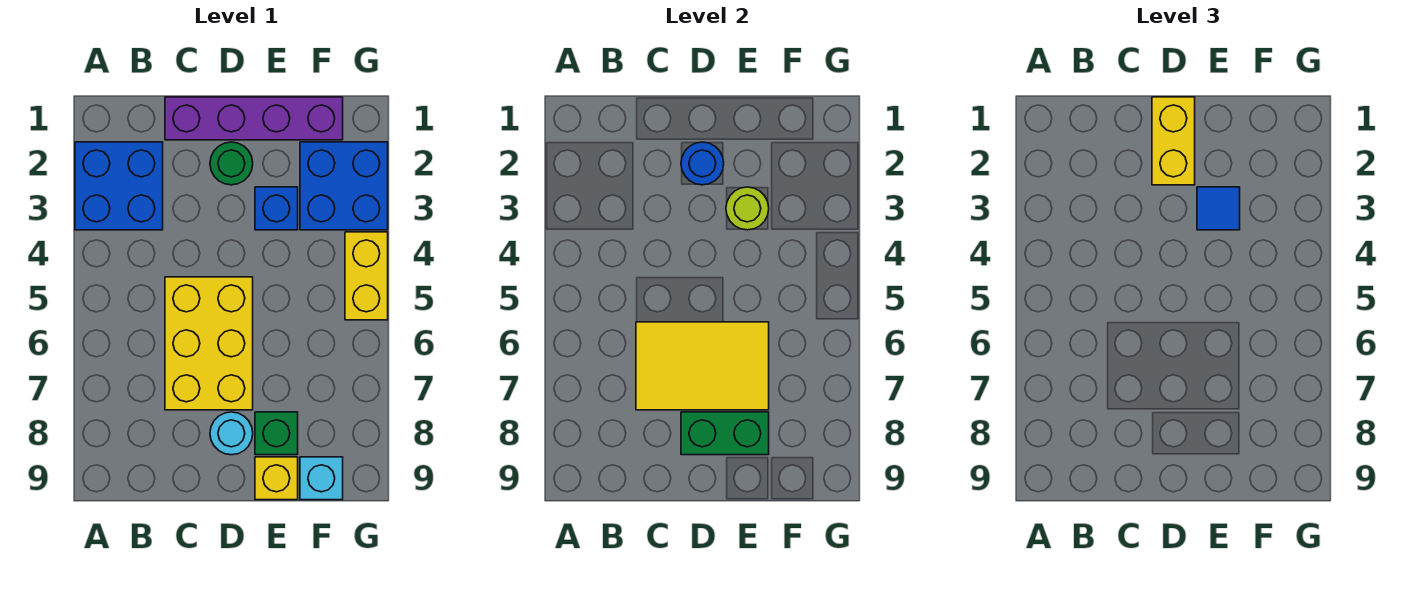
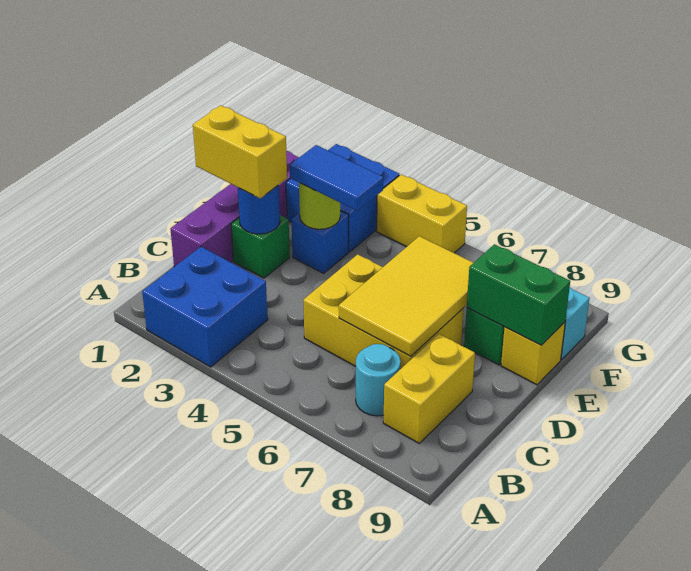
none -> yellow 1x2 brick [383,334,475,443]
green 1x1 round brick [210,142,253,185] -> green 1x1 brick [231,215,290,278]
cyan 1x1 round brick [210,412,253,455] -> cyan 1x1 round brick moved to [356,344,401,416]
green 1x2 brick [681,412,769,455] -> green 1x2 brick turned to [467,244,570,345]
blue 1x1 tile [1197,187,1240,230] -> blue 1x2 tile [290,145,383,211]

